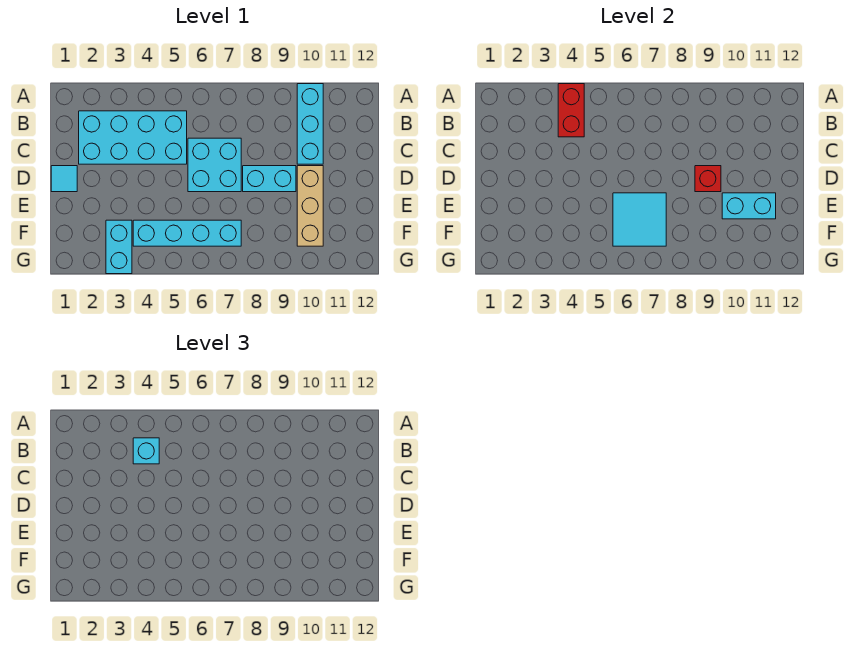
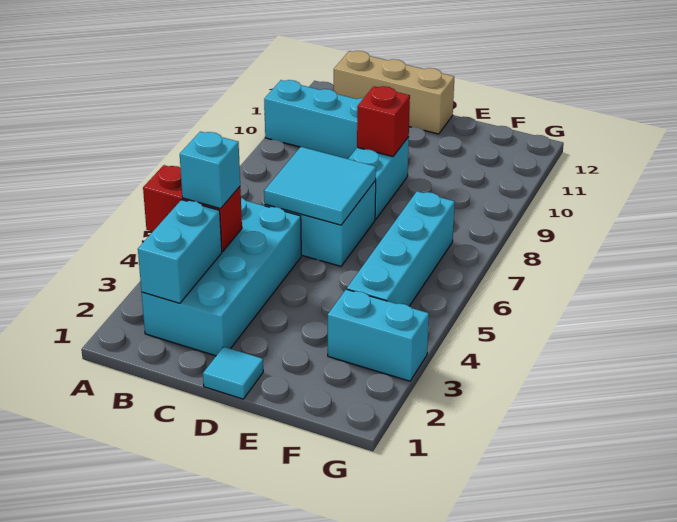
tan 1x3 brick [297,166,323,246] -> tan 1x3 brick moved to [334,51,454,134]
cyan 2x2 tile [613,193,666,246] -> cyan 2x2 tile moved to [264,147,376,225]
cyan 1x2 brick [722,193,776,219] -> cyan 1x2 brick moved to [138,200,222,303]

